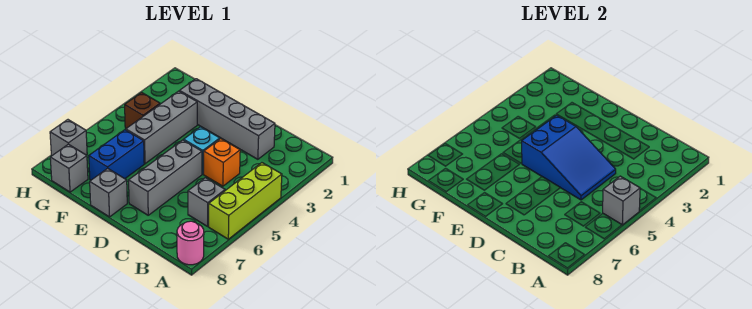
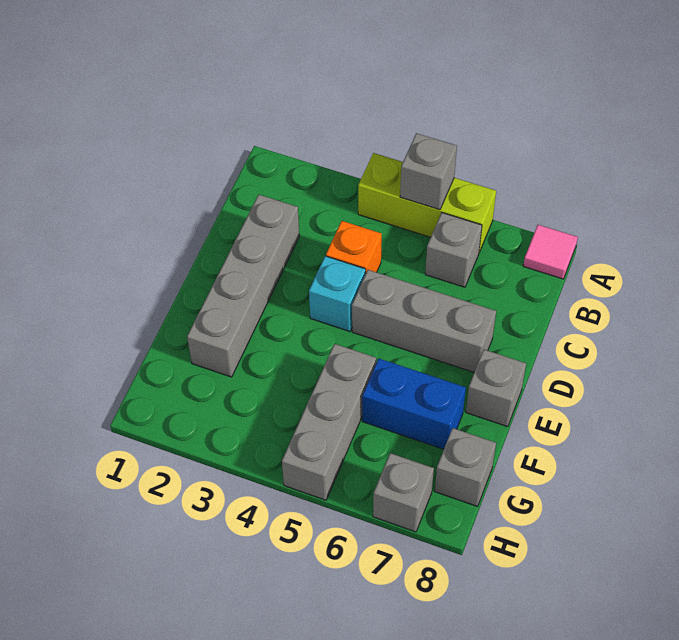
pink 1x1 round brick [177,221,204,265] -> pink 1x1 tile [523,225,578,279]
blue 2x3 slope [522,115,616,200] -> none
grey 1x3 brick [126,91,197,164] -> grey 1x3 brick turned to [282,344,376,500]
brown 1x1 brick [125,92,160,128] -> none

